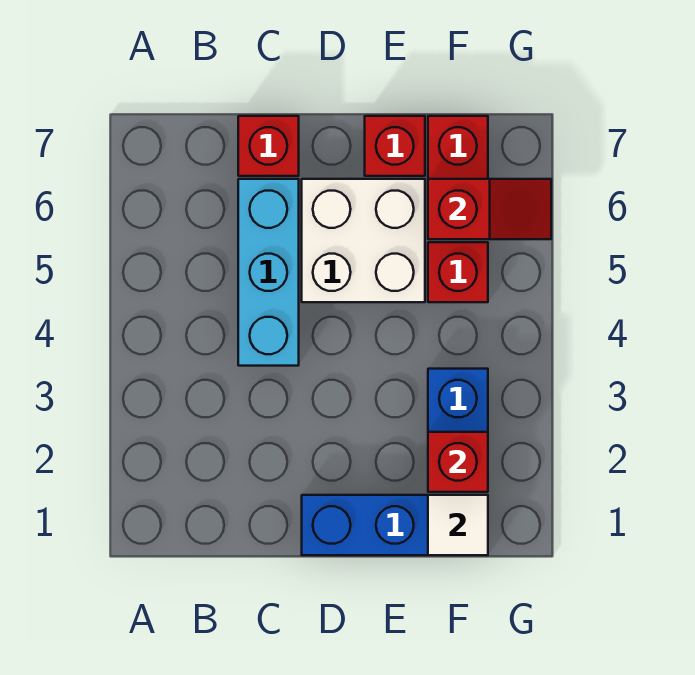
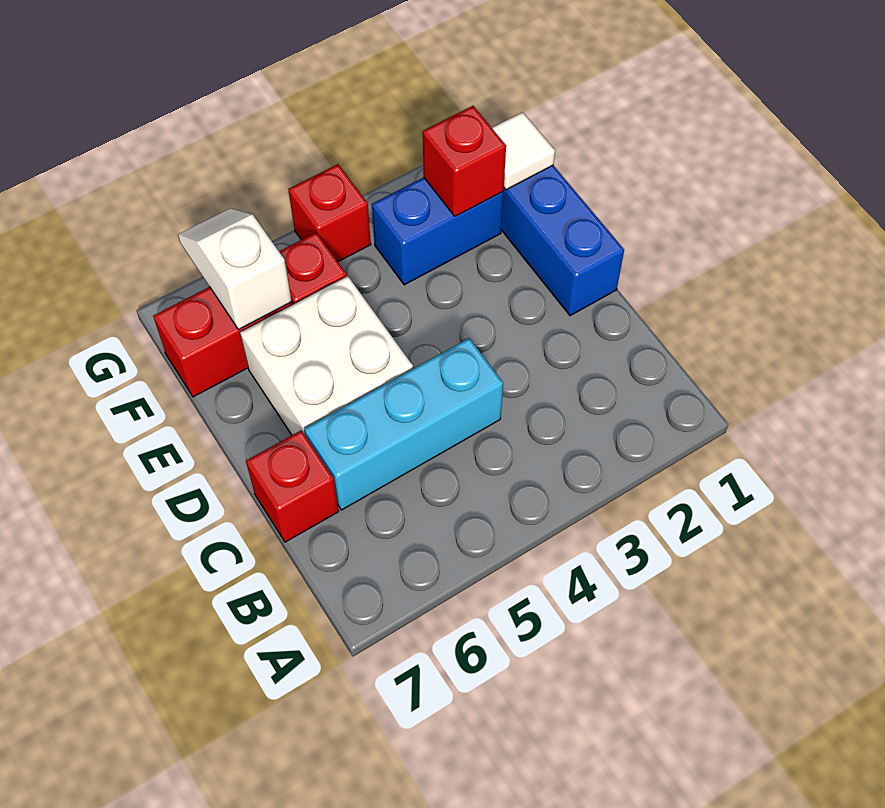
red 1x1 brick [365,116,425,176] -> red 1x1 brick moved to [288,164,371,262]
red 1x2 slope [428,179,551,239] -> white 1x2 slope [178,208,292,330]

